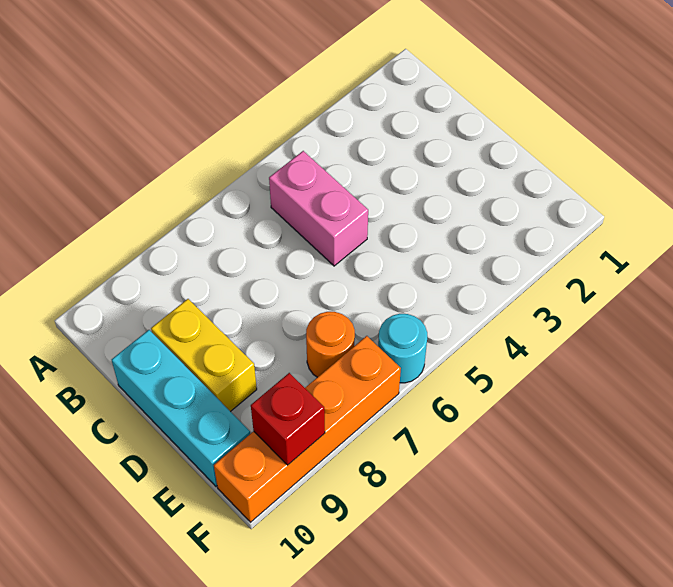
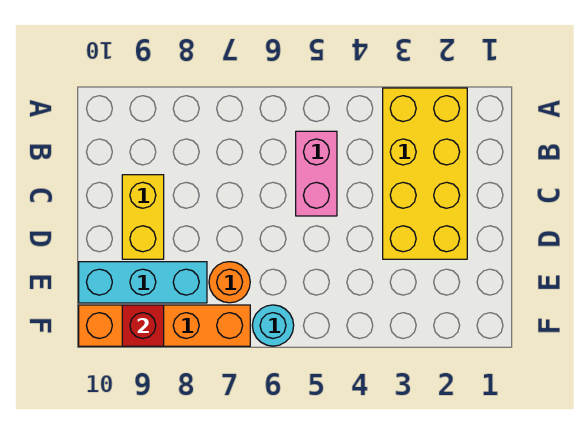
none -> yellow 2x4 brick [383,88,467,259]
cyan 1x3 brick [112,330,250,486] -> cyan 1x3 brick turned to [79,262,207,303]

